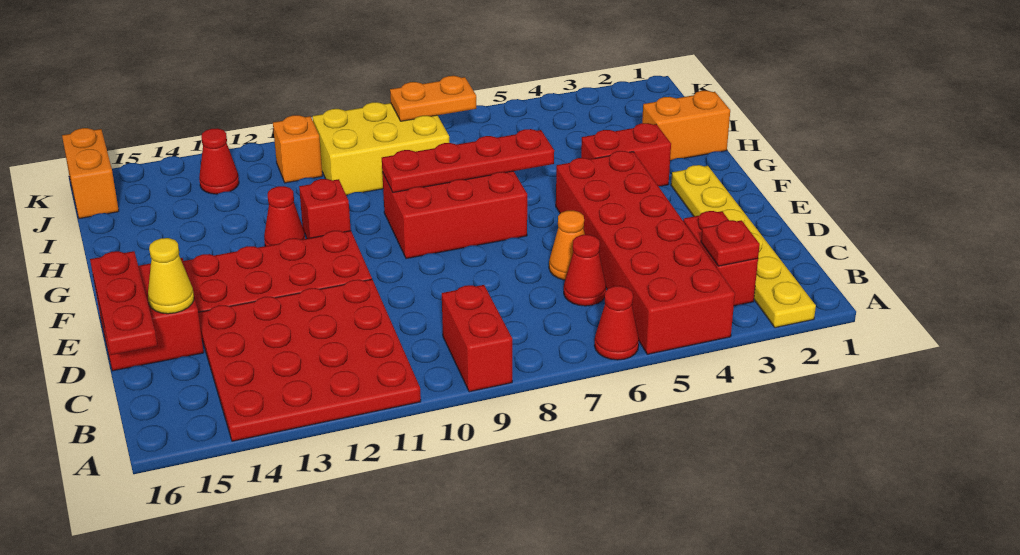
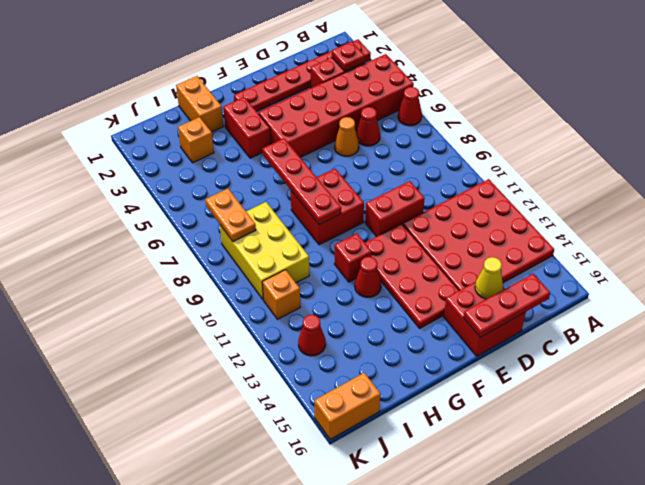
yellow 1x6 plate [671,165,816,328] -> red 1x6 plate [234,39,371,111]
red 1x2 brick [442,285,512,392] -> red 1x2 brick moved to [365,181,425,237]
red 2x3 brick [382,171,527,259] -> red 2x2 brick [291,169,364,245]
none -> orange 1x1 brick [178,117,214,163]

